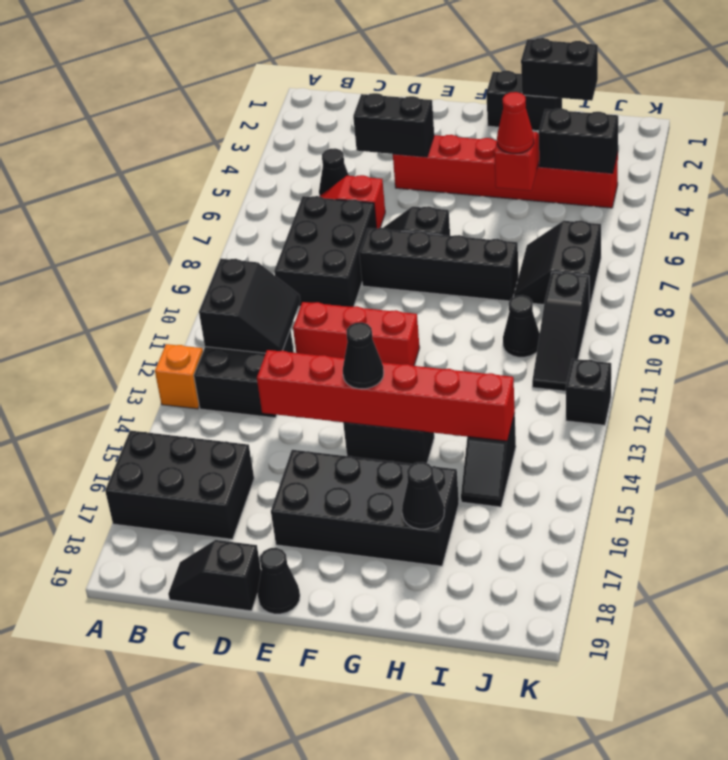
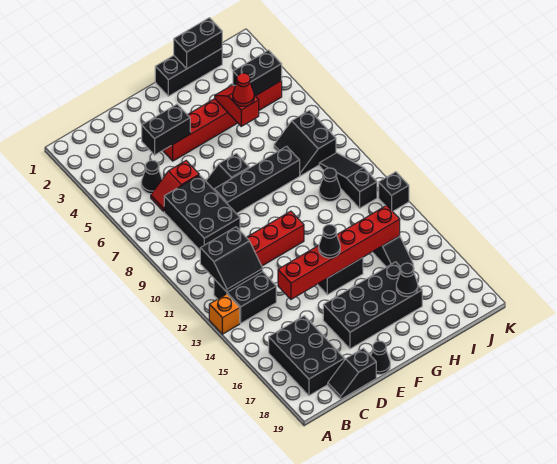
black 2x3 brick [105,431,254,539] -> black 2x3 brick turned to [269,316,345,395]
black 2x2 slope [199,259,300,353] -> black 2x2 slope turned to [200,227,263,292]
black 1x2 brick [486,71,562,130] -> black 1x3 brick [155,48,222,96]
black 1x3 slope [532,272,589,391] -> black 1x3 slope turned to [319,153,377,208]

